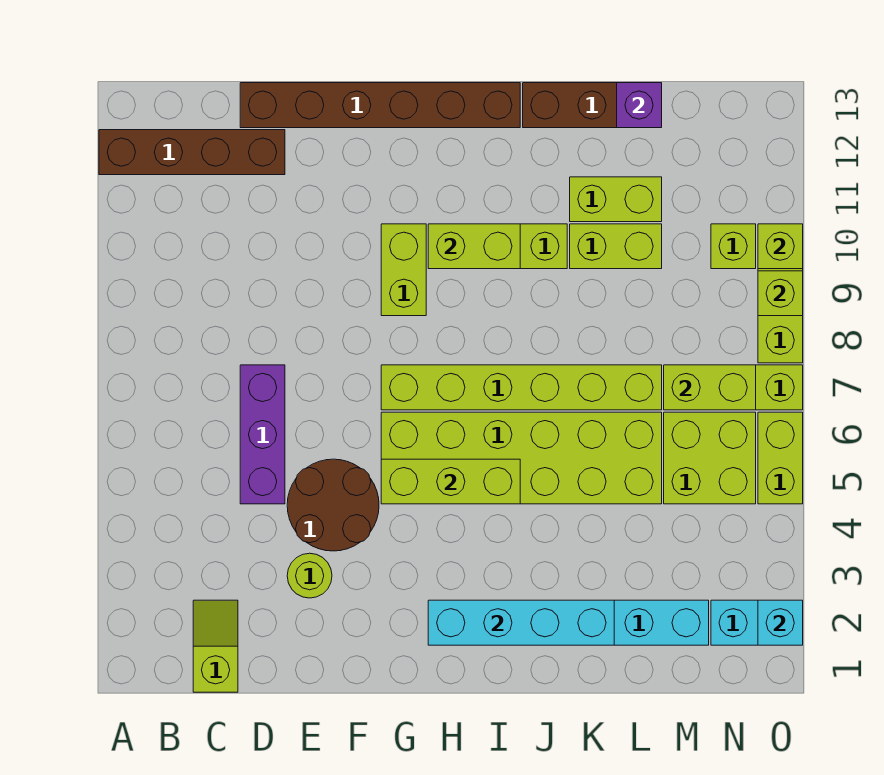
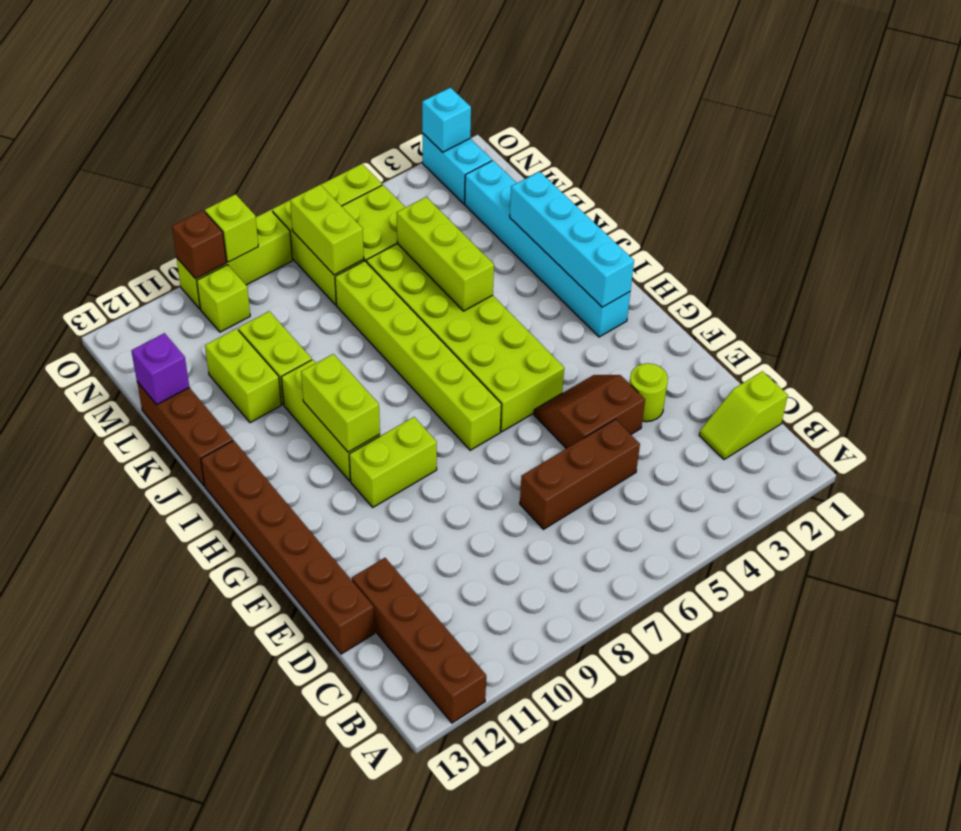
purple 1x3 brick [240,365,285,504] -> brown 1x3 brick [520,419,640,529]
brown 2x2 round brick [287,459,379,551] -> brown 2x2 slope [534,375,645,449]
lime 1x3 brick [381,459,520,504] -> lime 1x3 brick moved to [397,197,494,311]
lime 1x1 brick [758,224,803,269] -> brown 1x1 brick [172,211,226,279]

